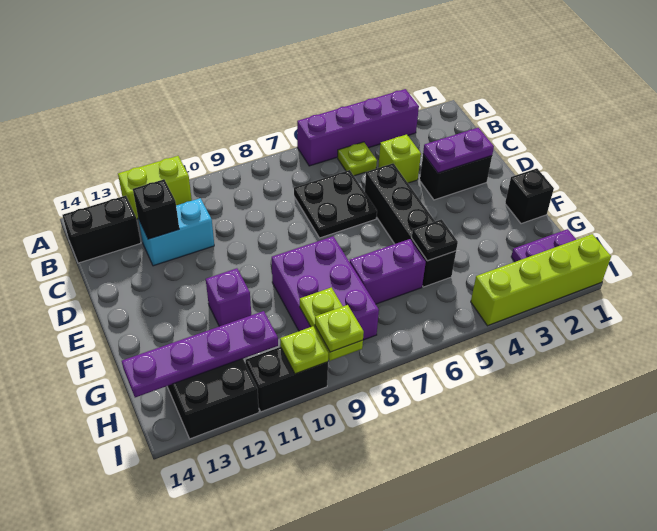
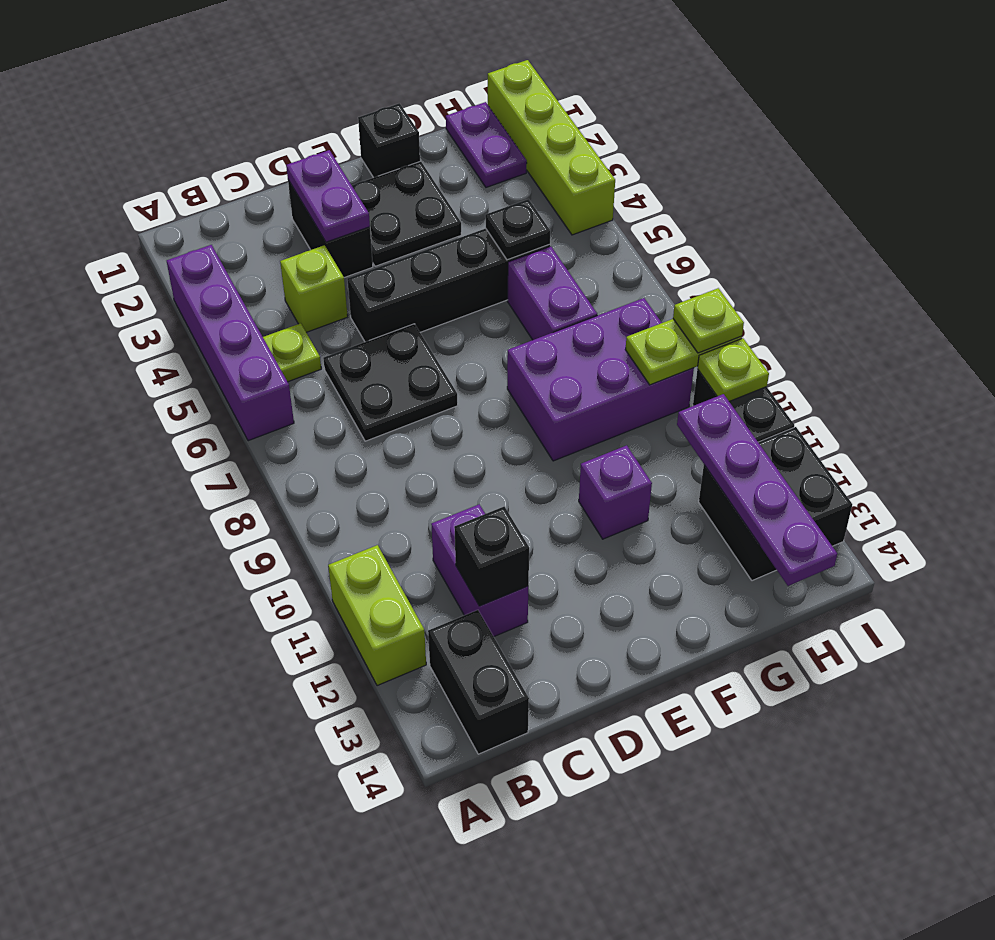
cyan 1x2 brick [138,198,214,266] -> purple 1x2 brick [431,504,528,637]
none -> black 2x2 plate [352,161,461,266]

